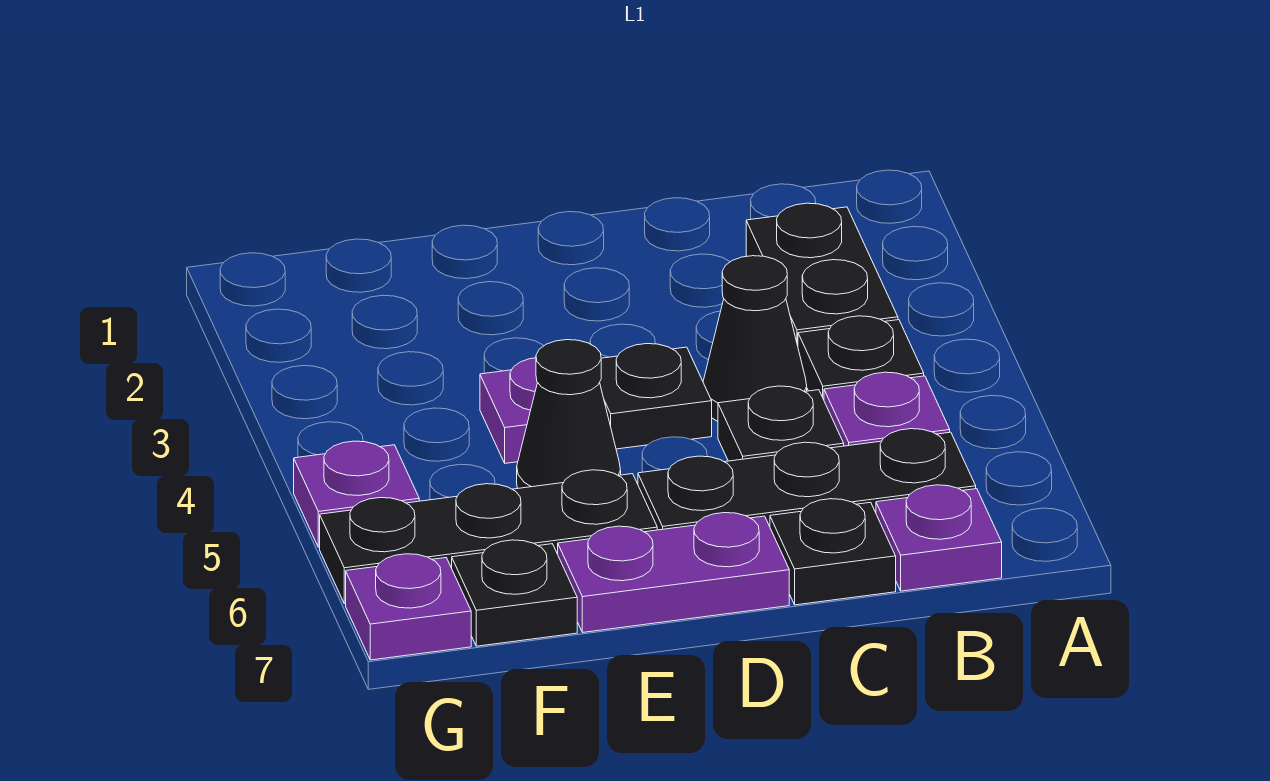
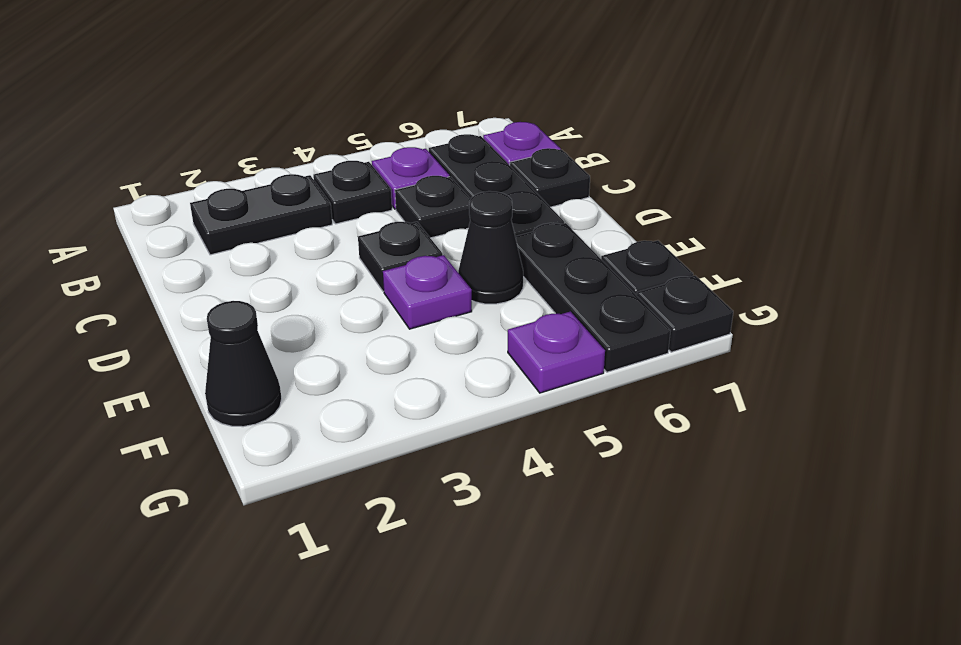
black 1x1 cone [703,256,807,421] -> black 1x1 cone moved to [205,301,282,427]
purple 1x2 plate [558,513,789,632] -> none
purple 1x1 plate [346,554,471,660] -> black 1x1 plate [637,276,733,352]

